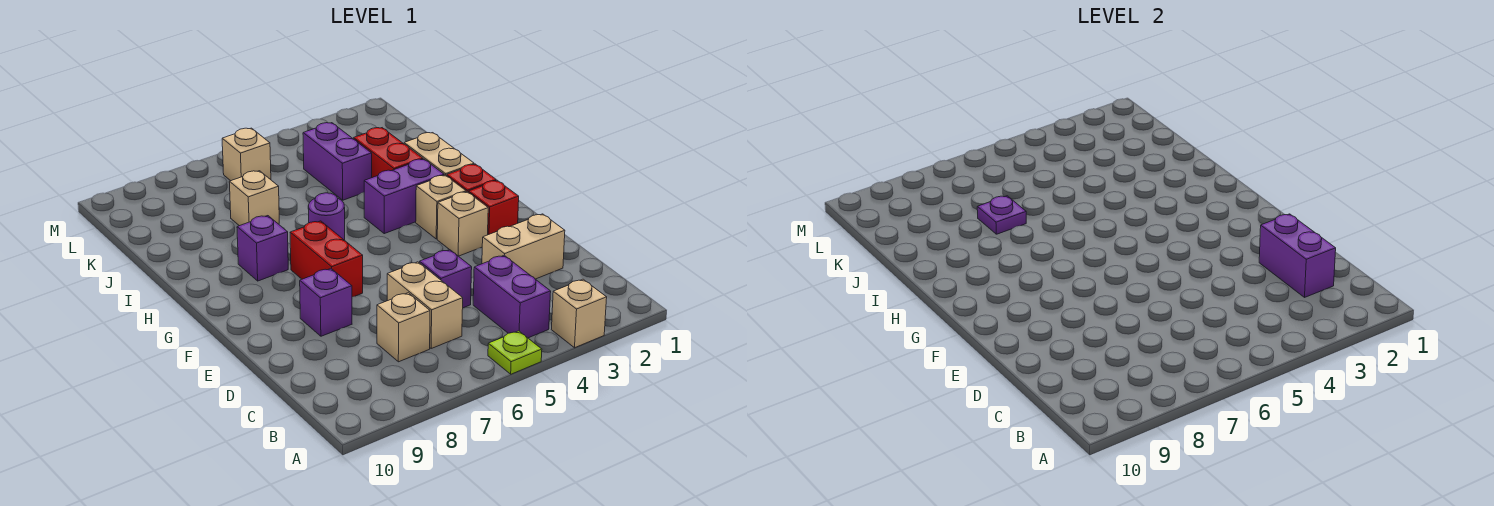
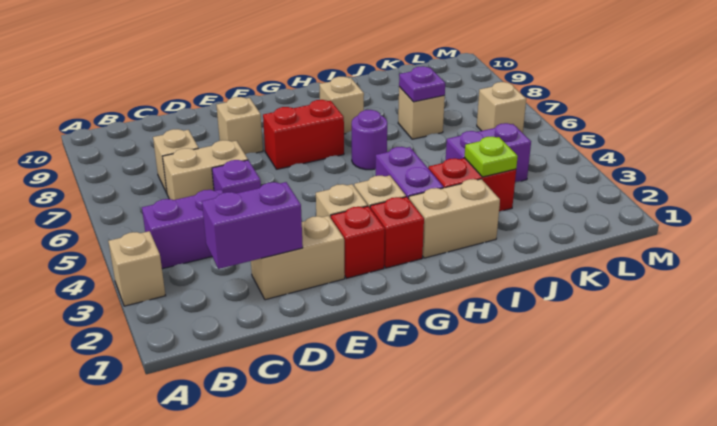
lime 1x1 plate [488,331,542,374] -> lime 1x1 plate moved to [465,137,518,177]
tan 1x2 brick [482,214,565,279] -> tan 1x2 brick turned to [251,216,345,300]
purple 1x1 brick [300,269,352,336] -> tan 1x1 brick [216,97,263,154]
purple 1x1 brick [237,216,288,281] -> tan 1x1 brick [319,77,364,134]

